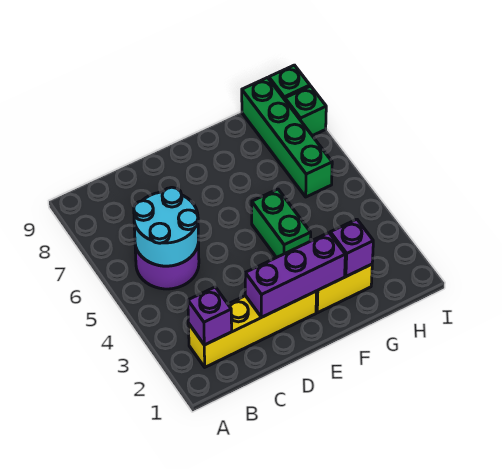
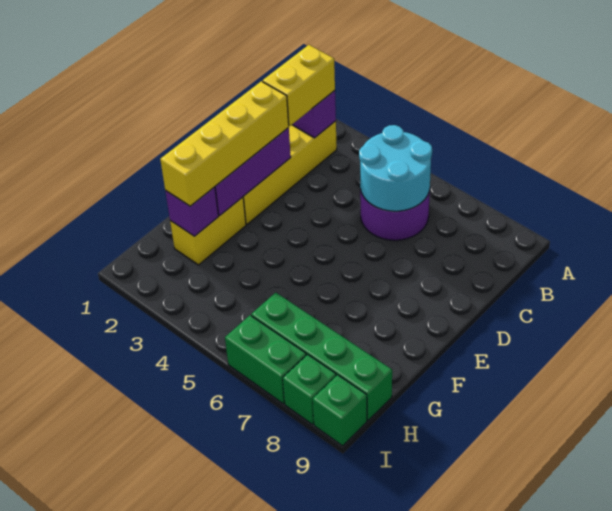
none -> yellow 1x2 brick [263,45,335,126]
none -> yellow 1x4 brick [160,81,289,206]
green 1x2 brick [252,189,311,258] -> green 1x2 brick moved to [225,315,306,404]

